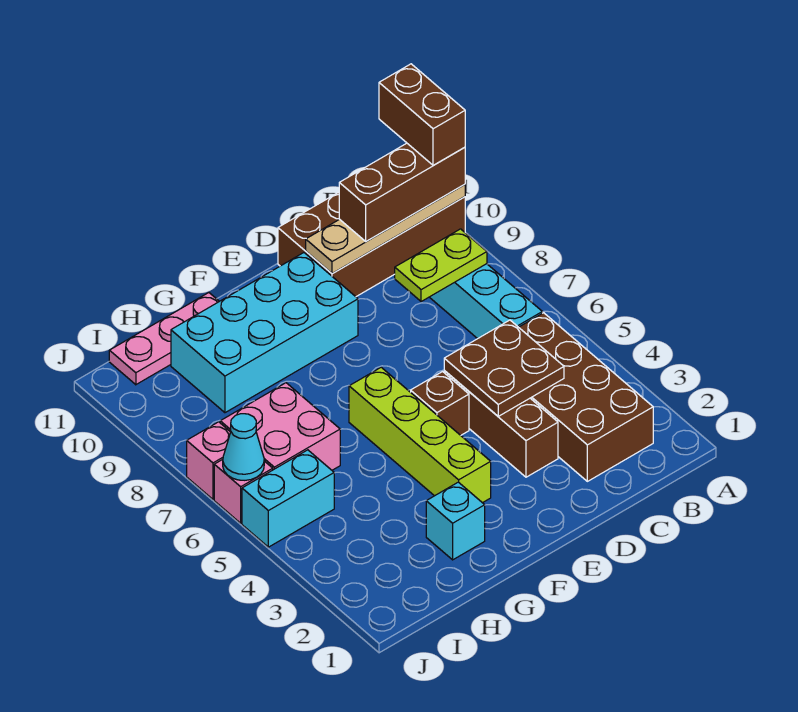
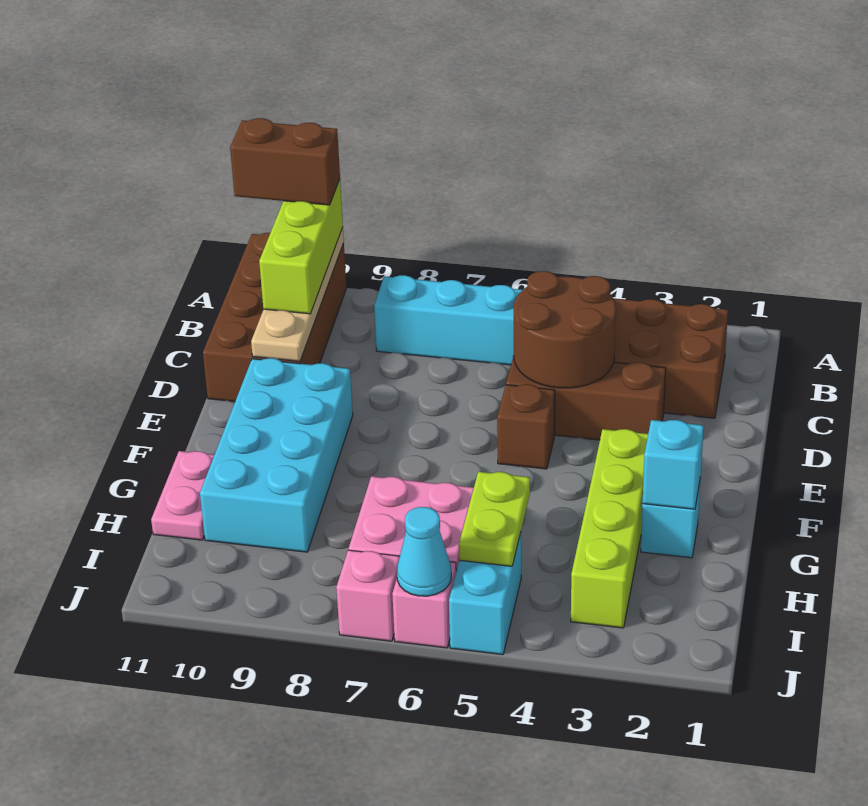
brown 1x3 brick [339,143,465,241] -> lime 1x3 brick [259,180,343,314]
lime 1x2 plate [395,229,487,302] -> lime 1x2 plate moved to [459,472,530,566]
brown 2x2 plate [444,320,564,416] -> brown 2x2 round brick [514,271,616,388]
lime 1x4 brick [349,367,491,503] -> lime 1x4 brick turned to [571,429,648,628]
none -> cyan 1x1 brick [643,420,704,509]
pink 1x3 plate [109,293,219,385] -> pink 1x2 plate [151,451,214,540]

